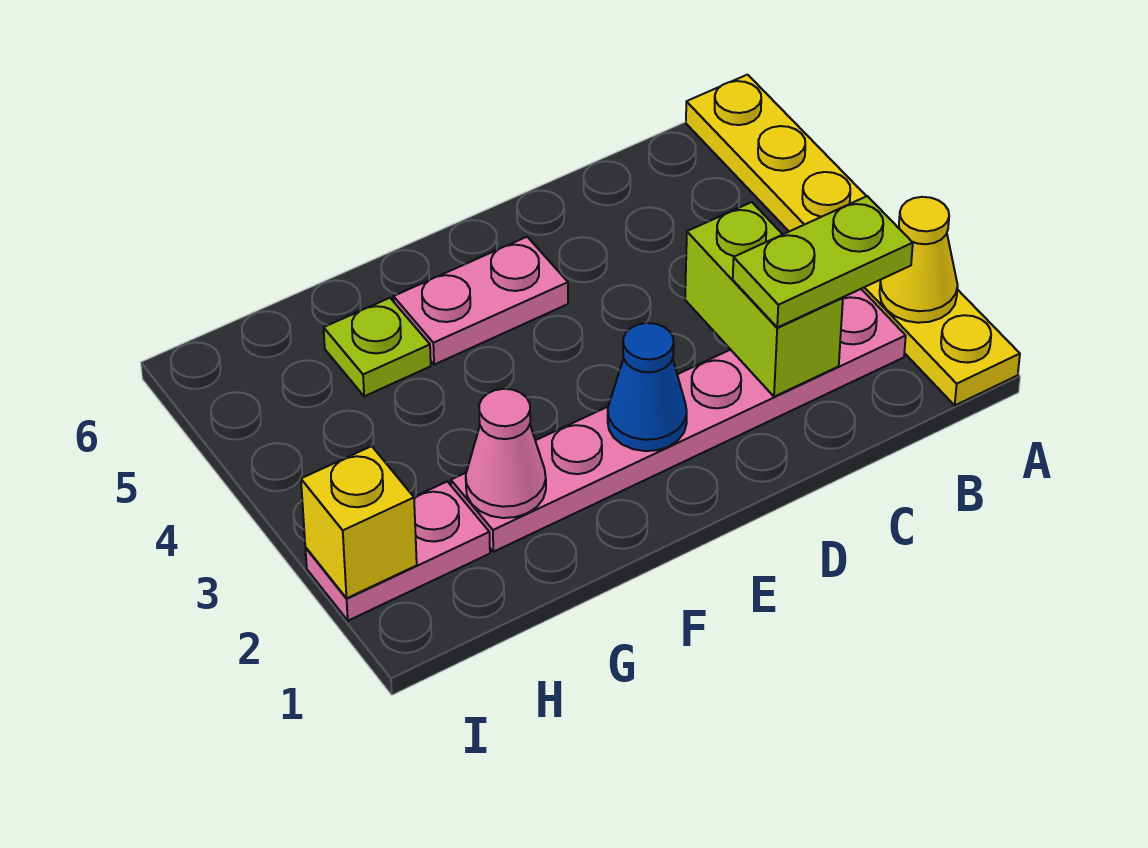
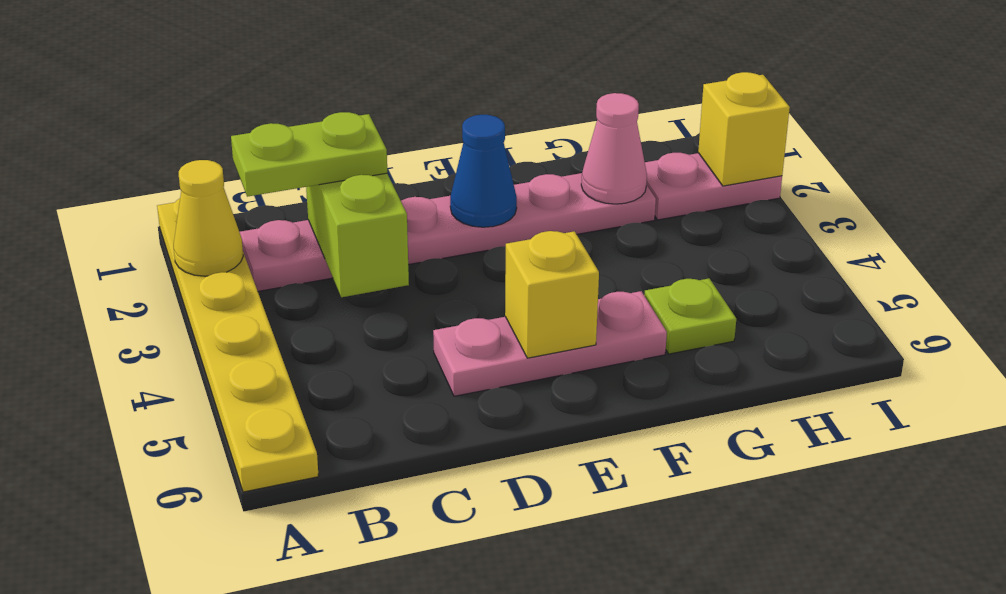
pink 1x2 plate [393,237,568,365] -> pink 1x3 plate [433,291,667,396]
none -> yellow 1x1 brick [505,231,599,358]

